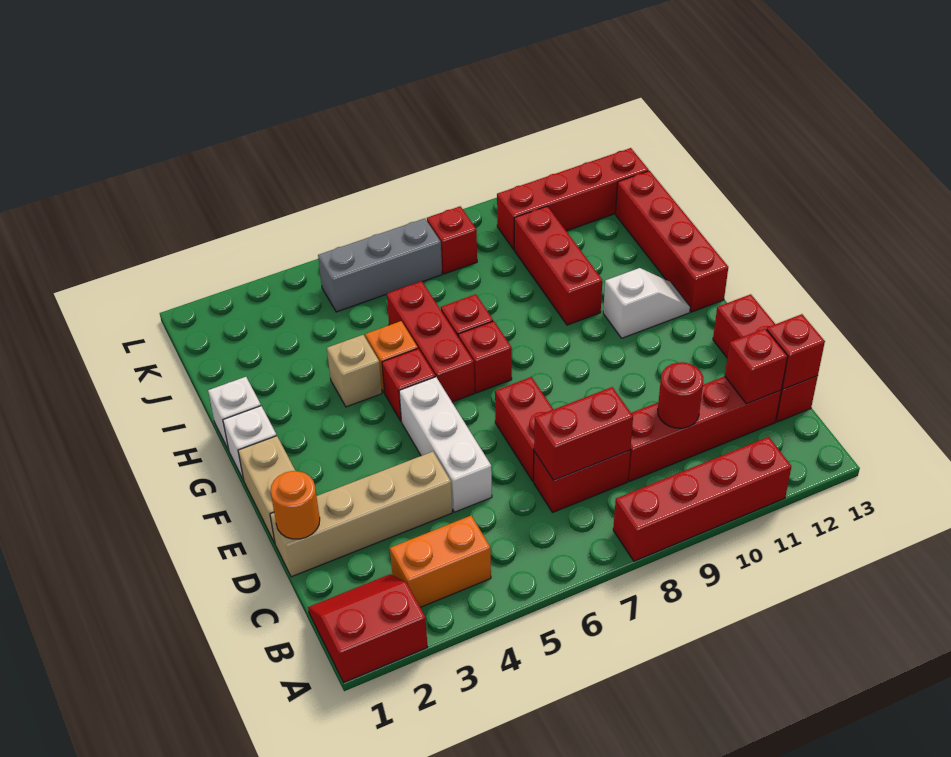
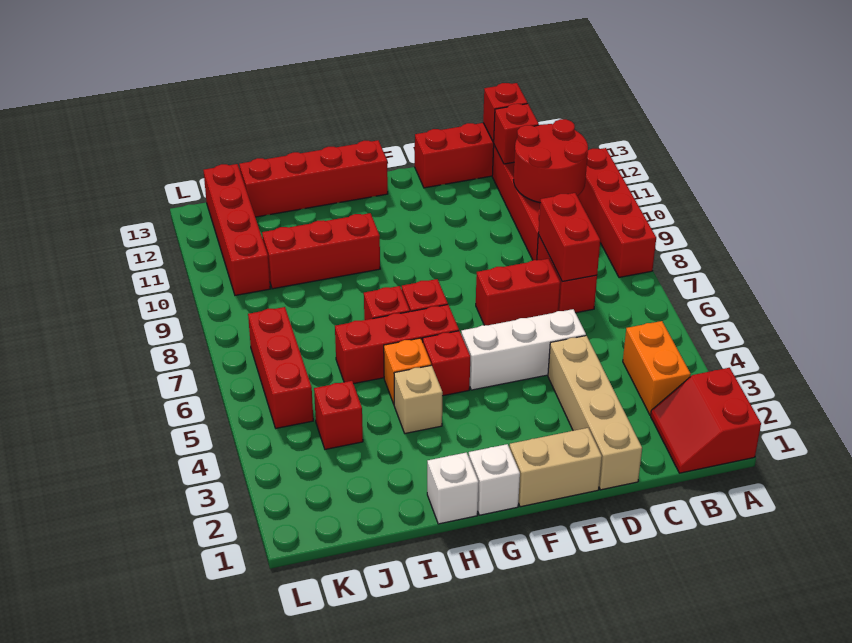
red 1x1 round brick [658,362,703,428] -> red 2x2 round brick [514,119,588,203]
orange 1x1 round brick [271,471,320,539] -> none
white 1x2 slope [603,268,690,338] -> none
grey 1x3 brick [318,218,442,312] -> red 1x3 brick [248,307,313,428]
red 1x1 brick [427,206,477,274] -> red 1x1 brick moved to [314,381,363,449]

